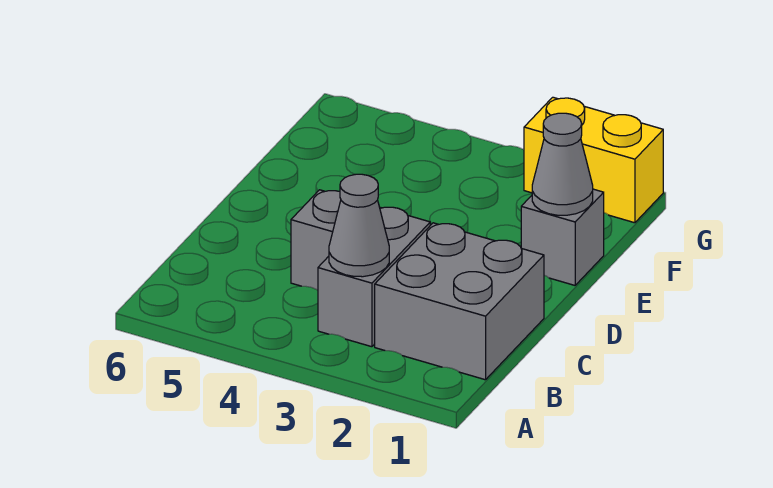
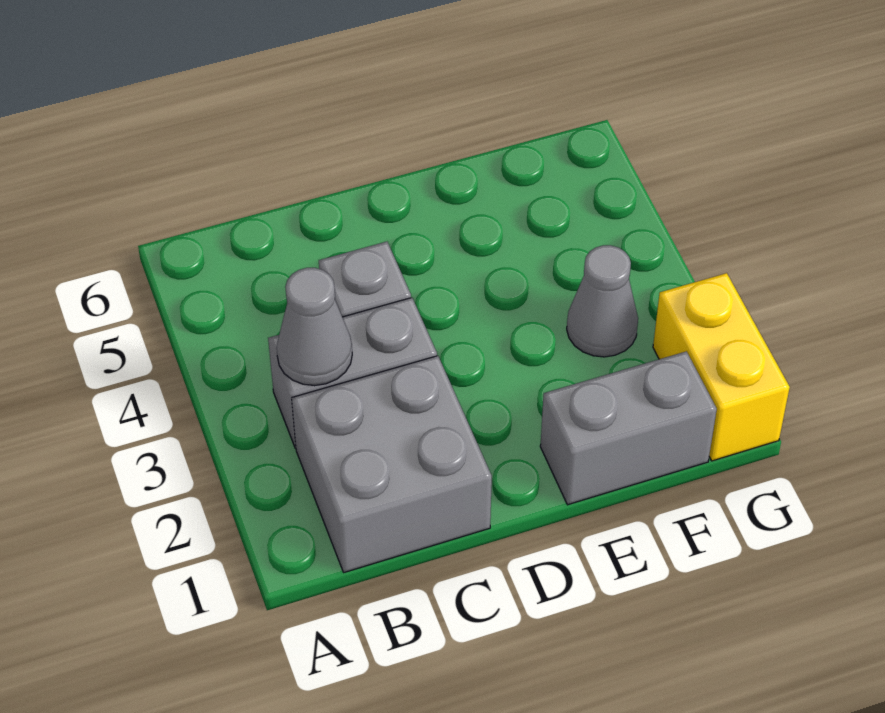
grey 1x1 brick [521,189,604,285] -> grey 1x2 brick [540,351,717,505]
grey 1x1 cone [532,113,593,215] -> grey 1x1 cone moved to [567,245,638,357]

